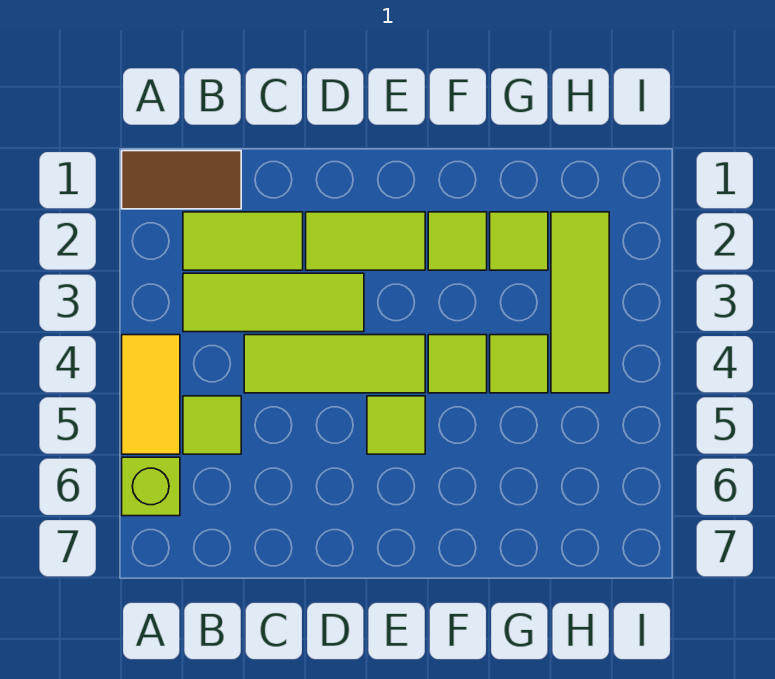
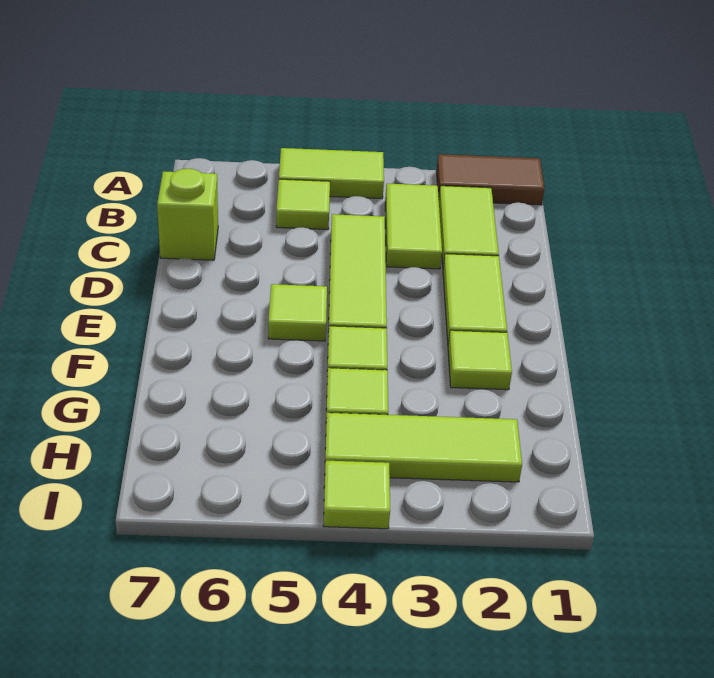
brown 1x2 tile [122,151,241,209] -> brown 1x2 tile turned to [436,154,545,205]
yellow 1x2 tile [122,335,180,454] -> lime 1x2 tile [279,148,384,199]
lime 1x1 brick [122,457,180,516] -> lime 1x1 brick moved to [157,169,218,260]
lime 1x3 tile [183,273,364,332] -> lime 1x2 tile [385,184,442,269]
lime 1x1 tile [490,212,548,270] -> lime 1x1 tile moved to [324,461,390,529]

